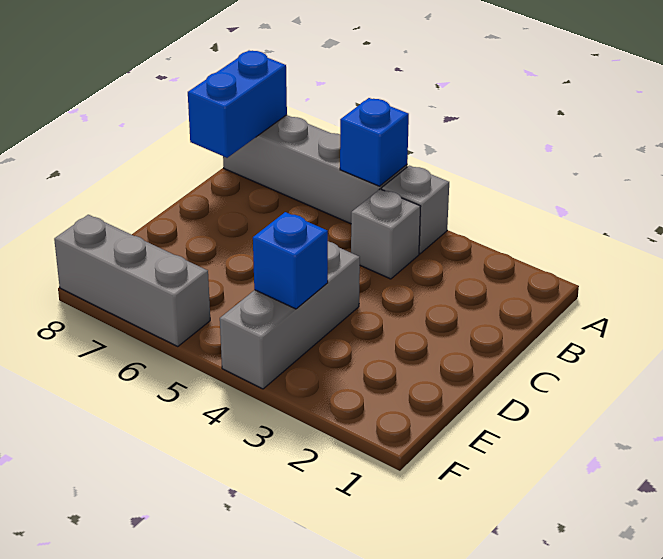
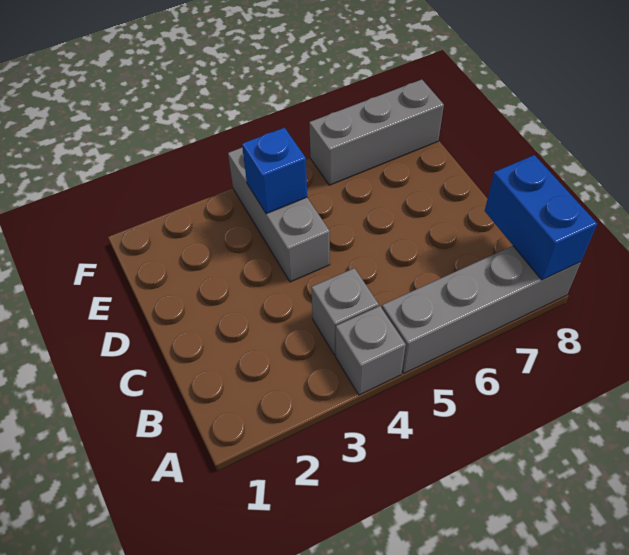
blue 1x1 brick [340,98,409,186] -> none

